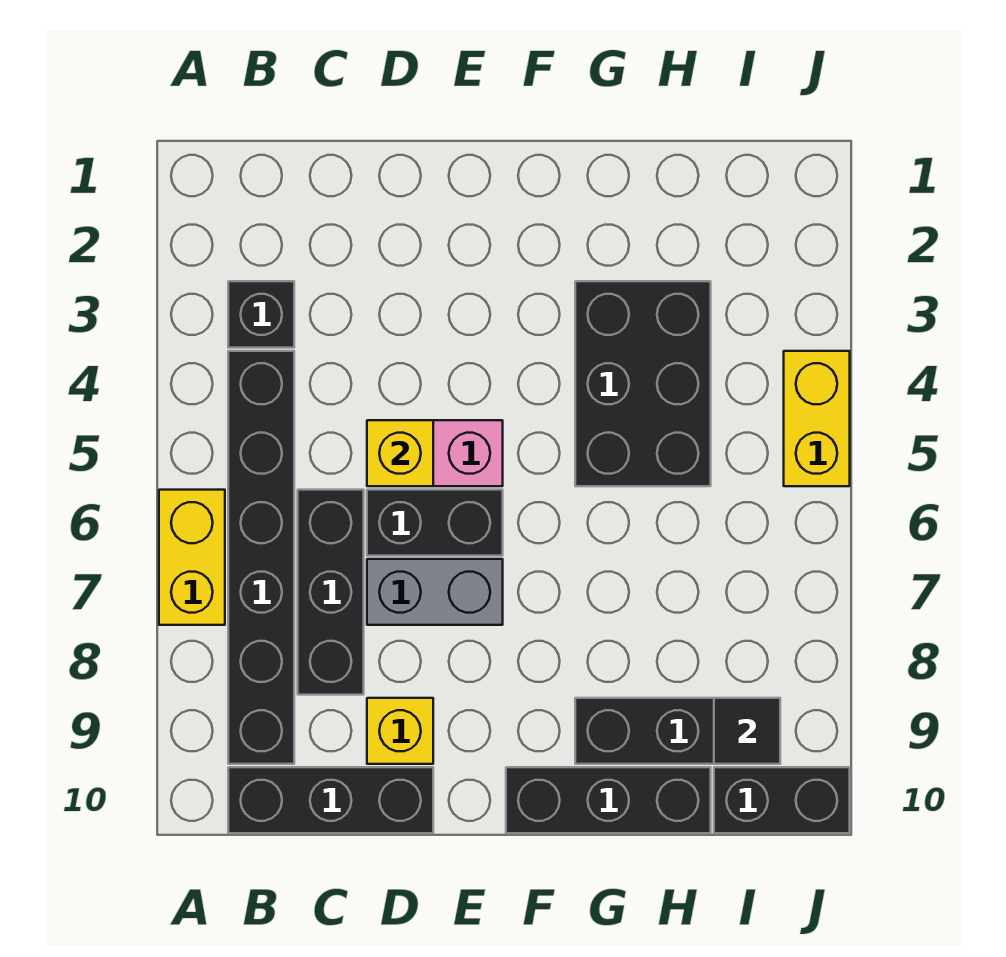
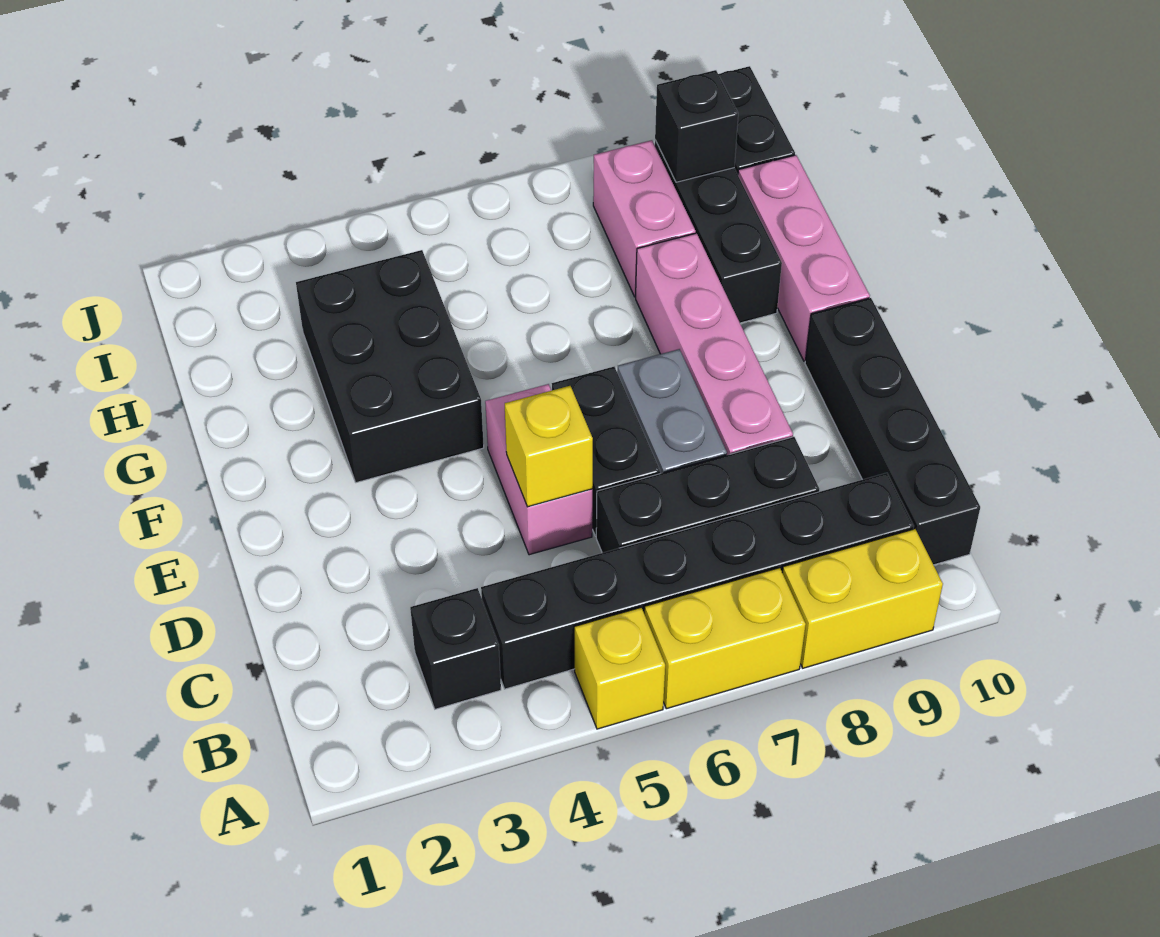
black 1x3 brick [228,767,433,833] -> black 1x4 brick [805,298,980,565]
none -> pink 1x4 brick [636,233,793,455]
yellow 1x1 brick [367,698,433,764] -> yellow 1x1 brick moved to [575,608,665,729]
black 1x3 brick [506,767,711,833] -> pink 1x3 brick [738,155,870,361]
black 2x3 brick [575,281,711,486] -> black 2x3 brick turned to [296,250,484,483]
none -> pink 1x2 brick [593,140,696,297]
black 1x1 tile [714,698,780,764] -> black 1x1 brick [655,70,738,182]
yellow 1x2 brick [784,351,850,486] -> yellow 1x2 brick moved to [782,529,943,668]

